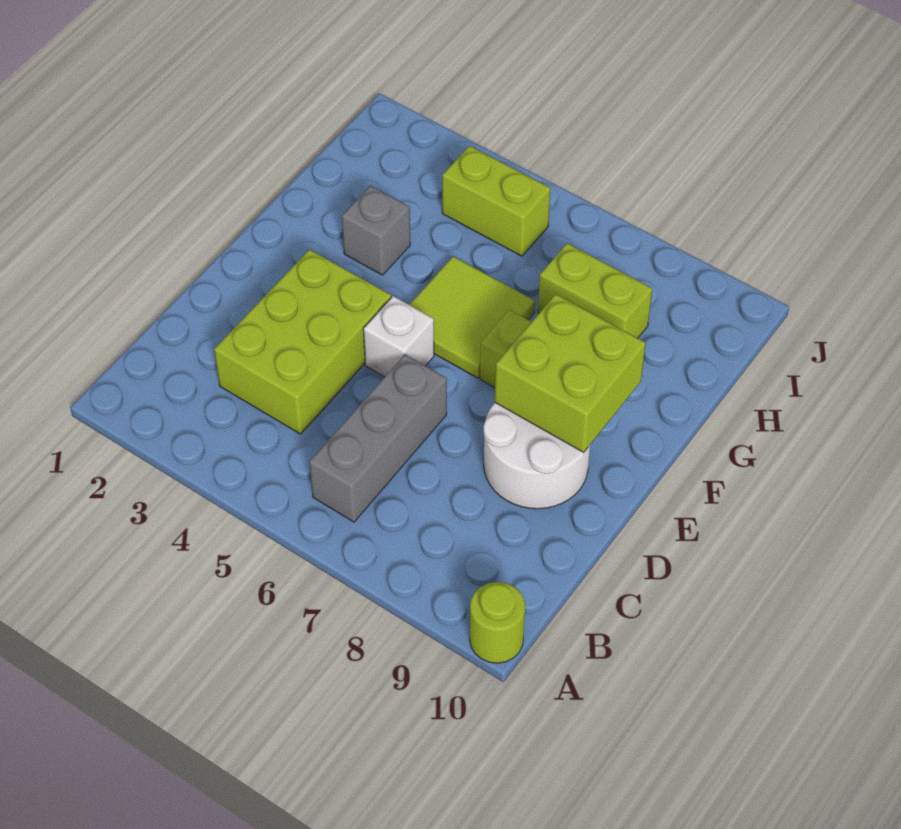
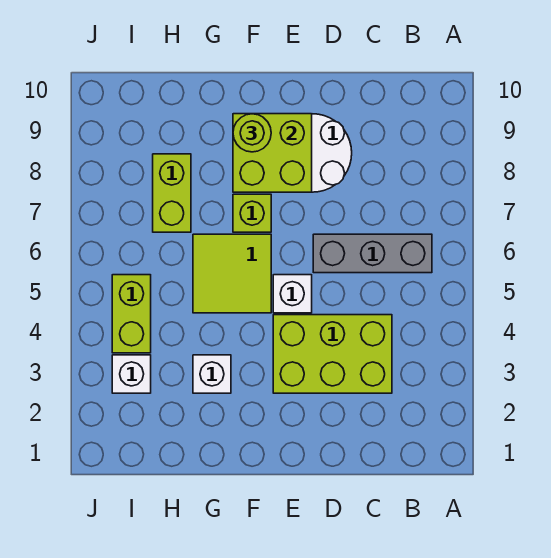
lime 1x1 round brick [470,582,525,663] -> lime 1x1 round brick moved to [233,114,271,152]
grey 1x1 brick [342,186,410,275] -> white 1x1 brick [193,355,231,393]
none -> white 1x1 brick [112,355,151,393]

